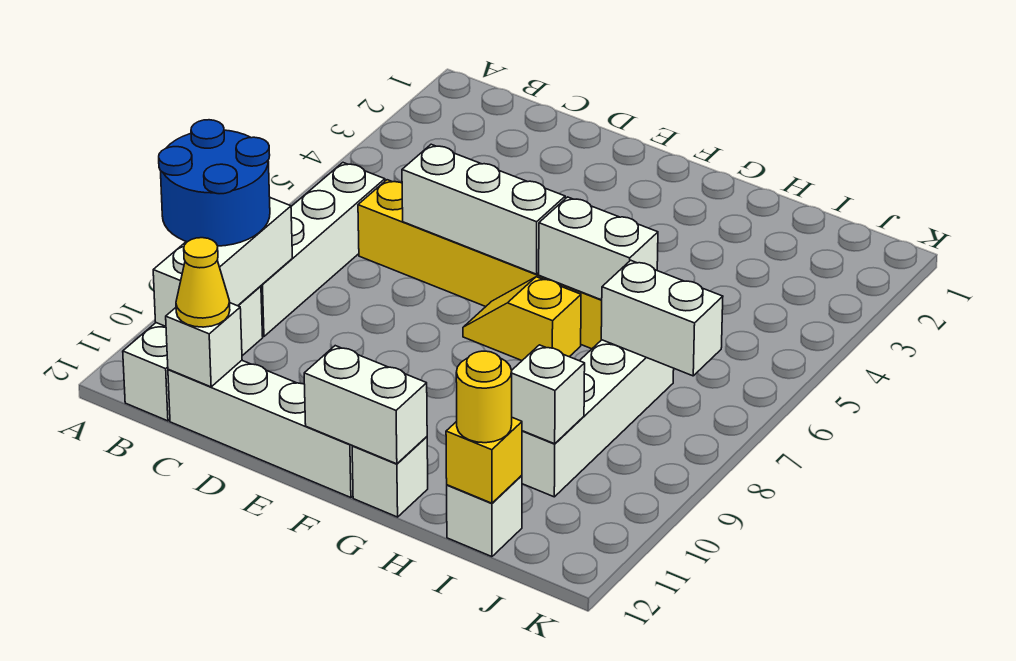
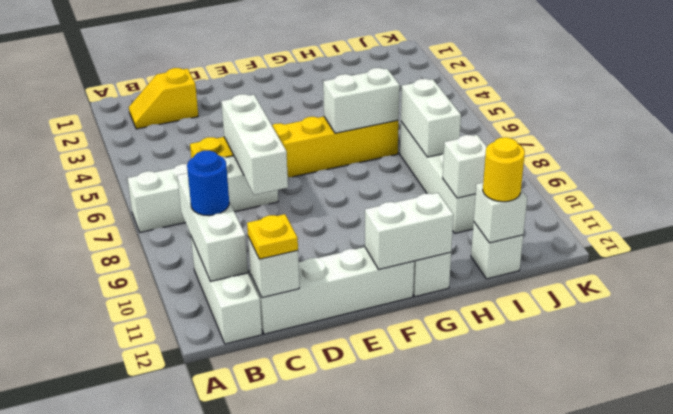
blue 2x2 round brick [159,120,270,246] -> blue 1x1 round brick [187,151,229,216]
white 1x4 brick [261,163,385,337] -> white 1x4 brick turned to [127,156,278,232]
yellow 1x1 cone [176,238,230,327] -> yellow 1x1 plate [247,214,298,259]
white 1x3 brick [402,144,565,274] -> white 1x3 brick turned to [221,94,288,195]
yellow 1x2 slope [463,277,581,360] -> yellow 1x2 slope moved to [129,68,198,129]
white 1x2 brick [601,260,723,376] -> white 1x2 brick turned to [401,79,461,157]
yellow 1x1 brick [446,418,522,503] -> white 1x1 brick [474,183,527,243]

